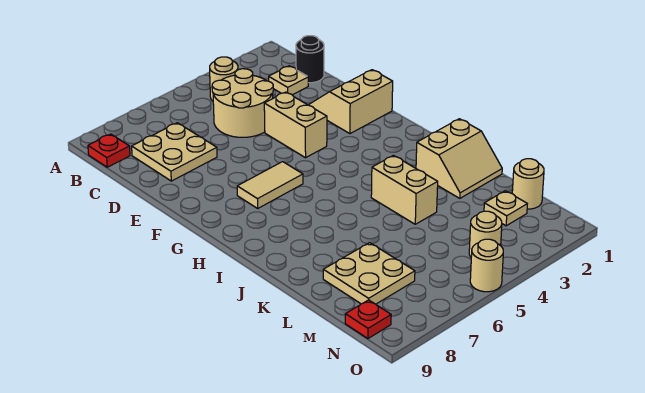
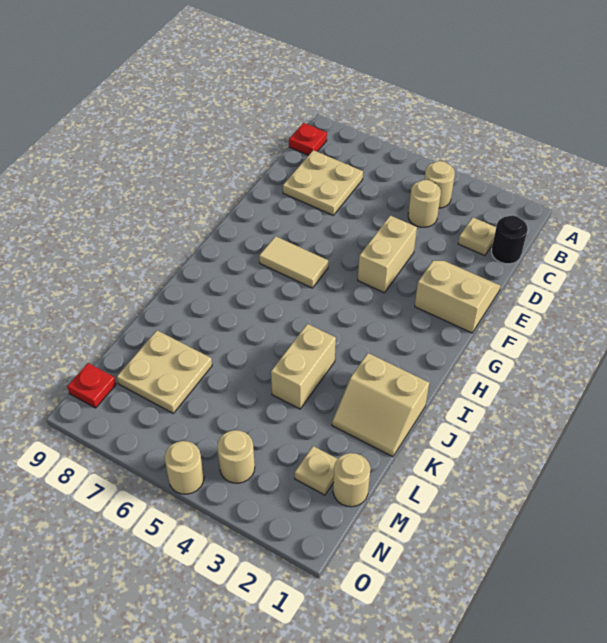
tan 2x2 round brick [212,69,273,137] -> tan 1x1 round brick [408,180,441,227]

